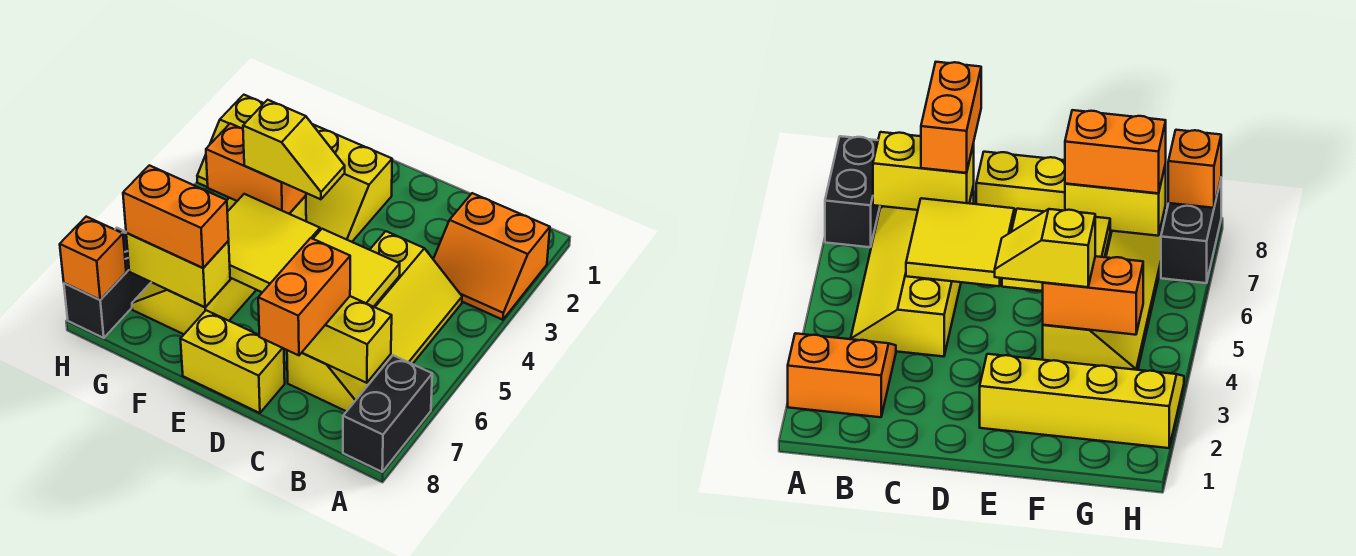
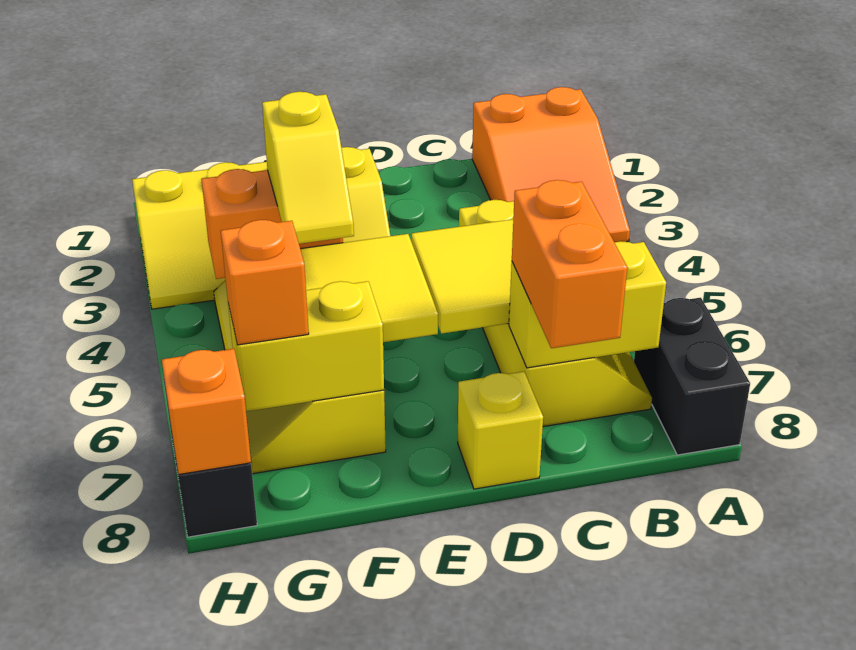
orange 2x2 slope [433,193,550,320] -> orange 2x3 slope [472,87,630,242]
yellow 1x2 brick [181,310,285,413] -> yellow 1x1 brick [458,371,543,489]
yellow 1x2 slope [243,100,345,199] -> yellow 1x2 slope turned to [262,92,354,244]
orange 1x2 brick [123,165,229,268] -> orange 1x1 brick [221,220,309,345]

